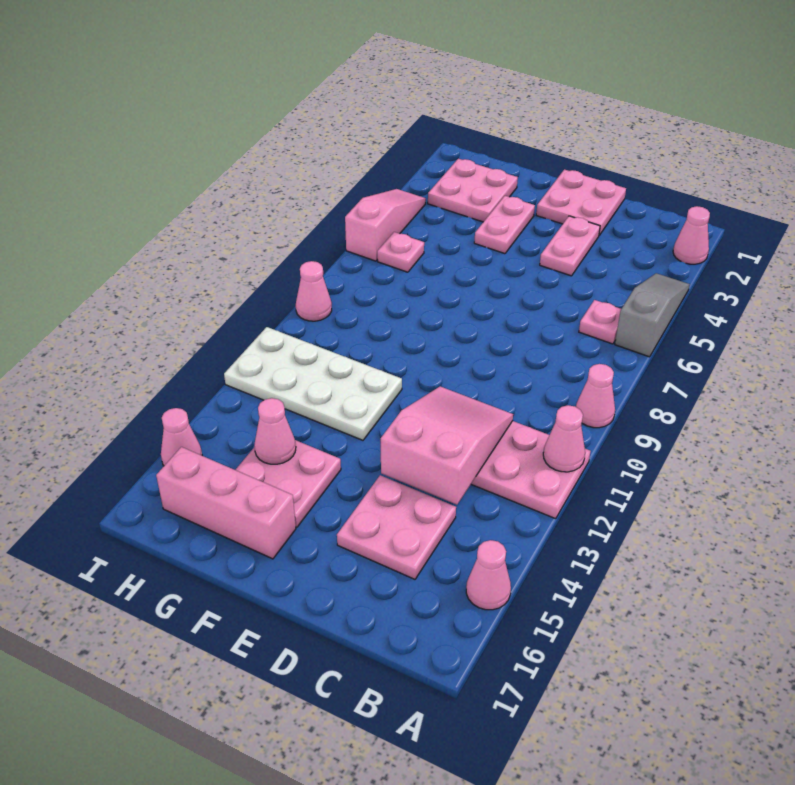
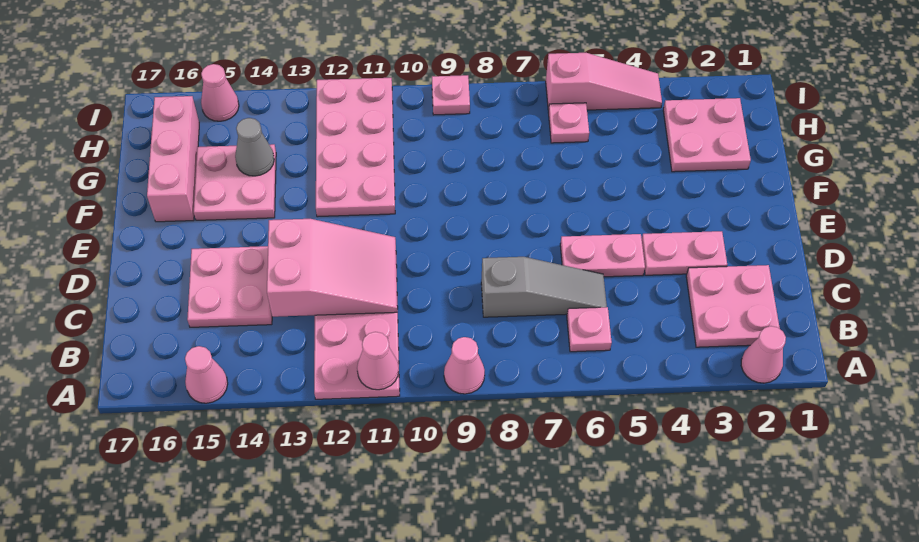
grey 1x3 slope [615,273,690,357] -> grey 1x3 slope moved to [481,257,607,317]
pink 2x2 plate [536,169,626,235] -> pink 2x2 plate moved to [686,265,780,347]
pink 1x2 plate [474,196,535,254] -> pink 1x2 plate moved to [560,234,645,277]
white 2x4 plate [224,327,402,440] -> pink 2x4 plate [316,78,395,217]
pink 1x1 cone [254,398,296,464] -> grey 1x1 cone [235,118,274,176]
pink 1x1 cone [296,261,332,321] -> pink 1x1 plate [432,75,470,115]

